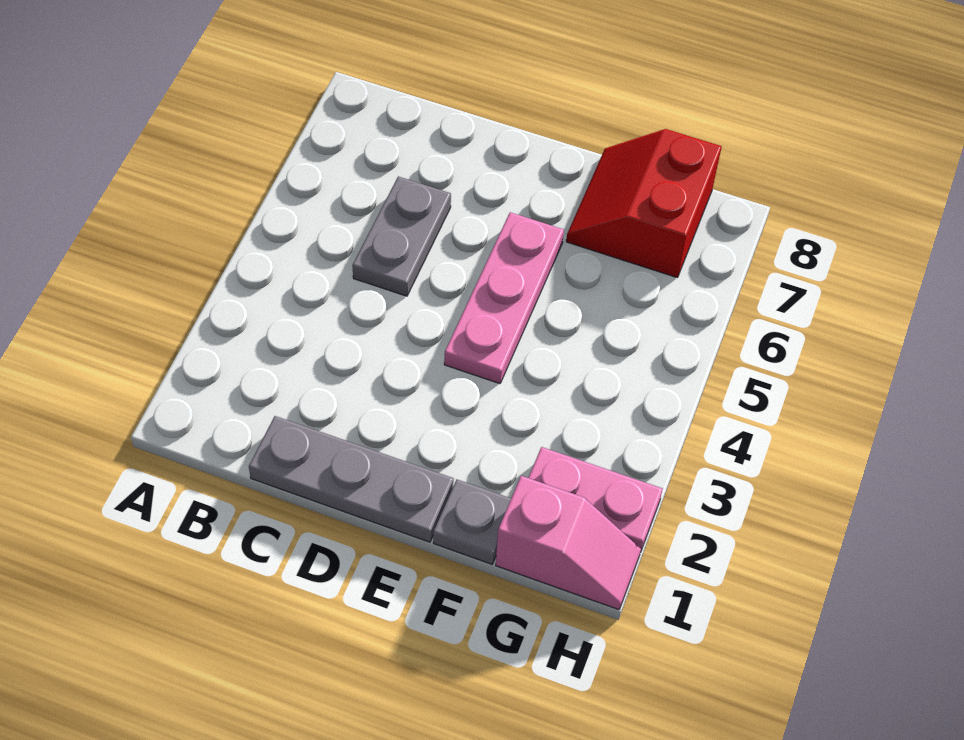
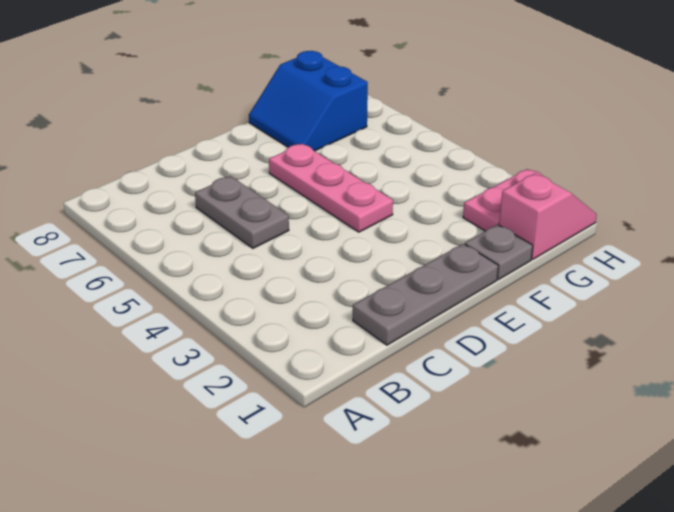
red 2x2 slope [566,129,722,278] -> blue 2x2 slope [249,51,368,151]

